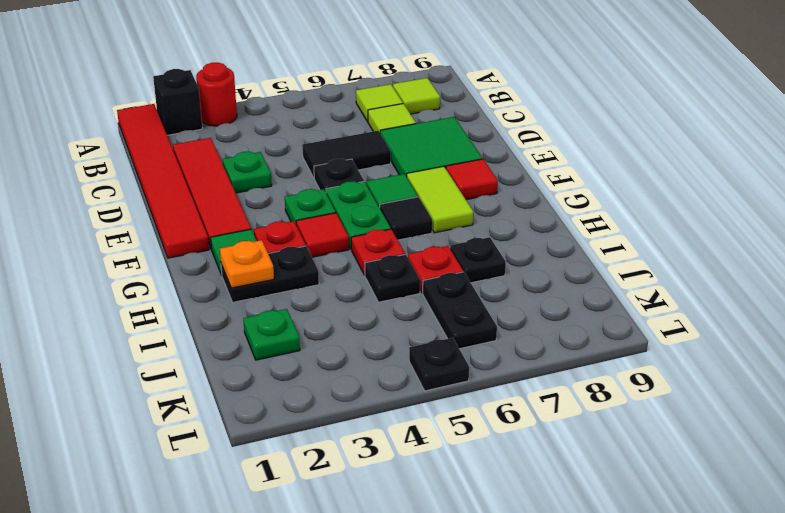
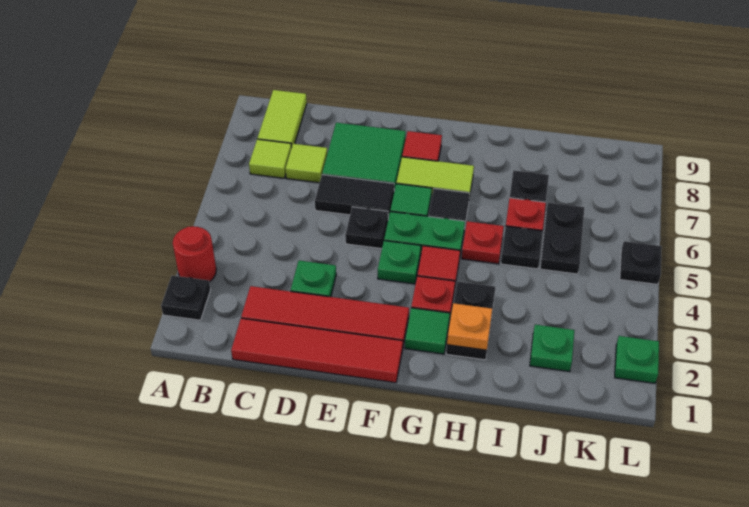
red 1x6 tile [117,104,209,258] -> red 1x4 tile [231,318,403,383]
black 1x1 brick [153,69,202,135] -> black 1x1 plate [161,276,210,320]
lime 1x1 tile [393,78,440,114] -> lime 1x2 tile [257,90,307,147]
black 1x2 tile [302,131,391,178] -> black 1x2 tile turned to [315,175,394,219]
black 1x2 plate [423,272,497,349] -> black 1x2 plate turned to [540,203,584,274]
none -> green 1x1 plate [615,336,659,383]

